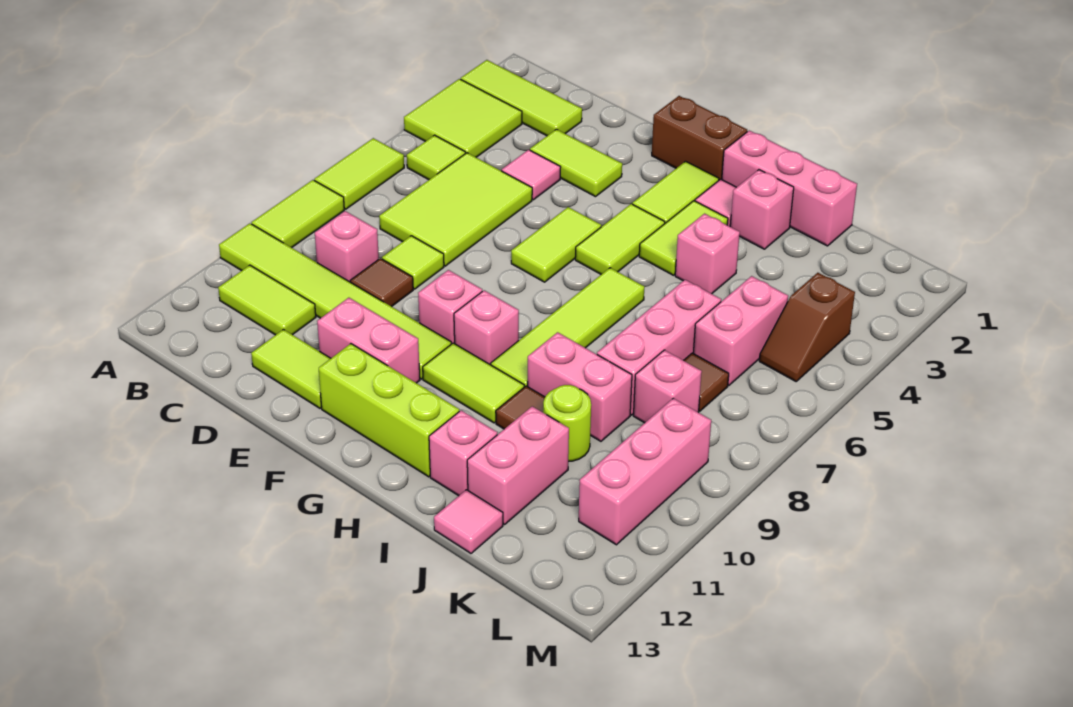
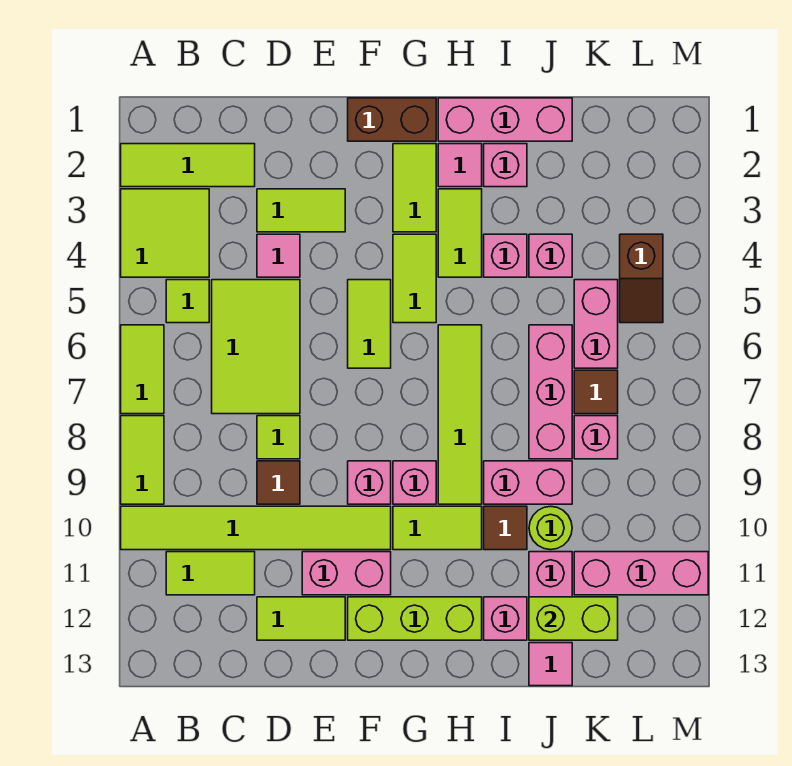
pink 1x1 brick [315,211,379,282] -> pink 1x1 brick moved to [529,234,572,277]
none -> lime 1x2 brick [529,597,618,640]
pink 1x3 brick [579,398,711,545] -> pink 1x3 brick turned to [574,552,708,595]

